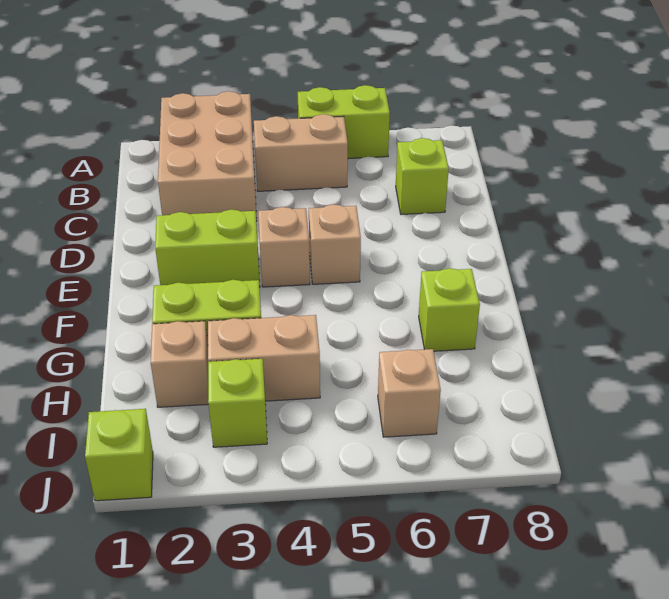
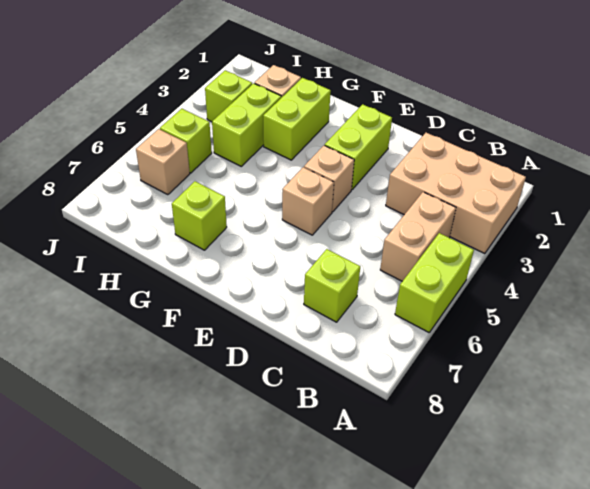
tan 1x2 brick [208,315,320,401] -> lime 1x2 brick [212,83,281,167]
lime 1x1 brick [85,409,153,501] -> lime 1x1 brick moved to [160,109,212,173]

